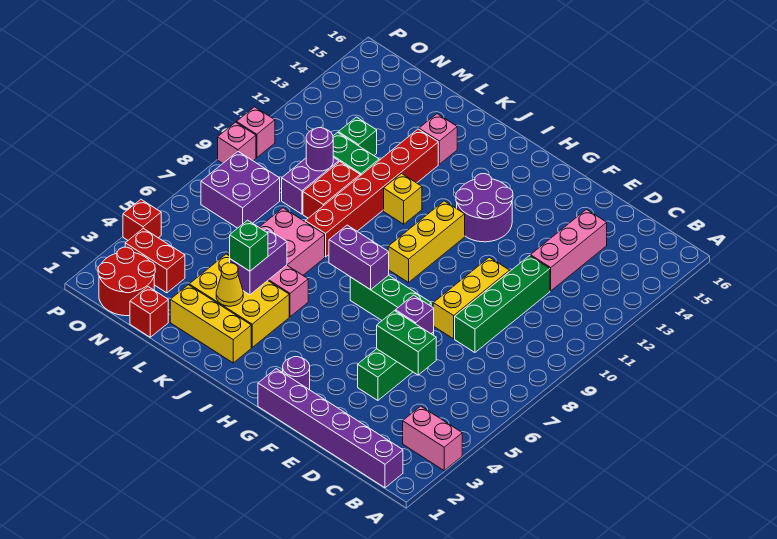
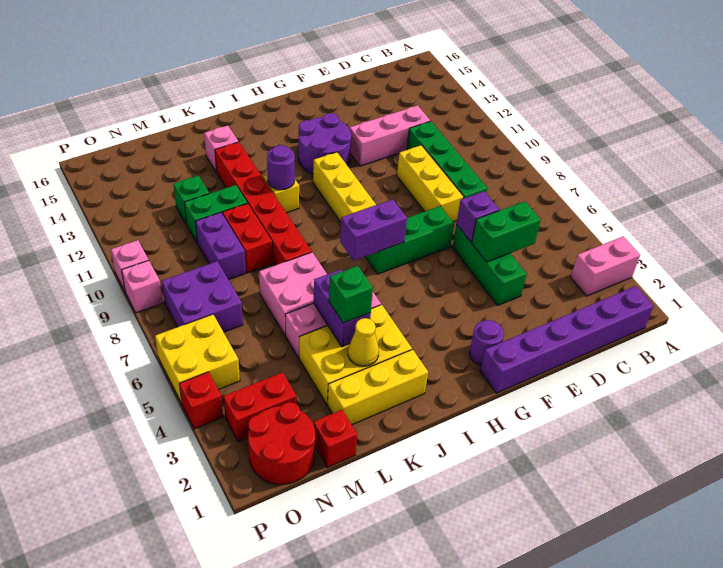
pink 1x3 brick [530,209,607,291] -> pink 1x3 brick turned to [350,105,430,166]
purple 1x1 round brick [306,128,333,171] -> purple 1x1 round brick moved to [267,145,295,190]
none -> yellow 2x2 brick [155,314,240,403]

